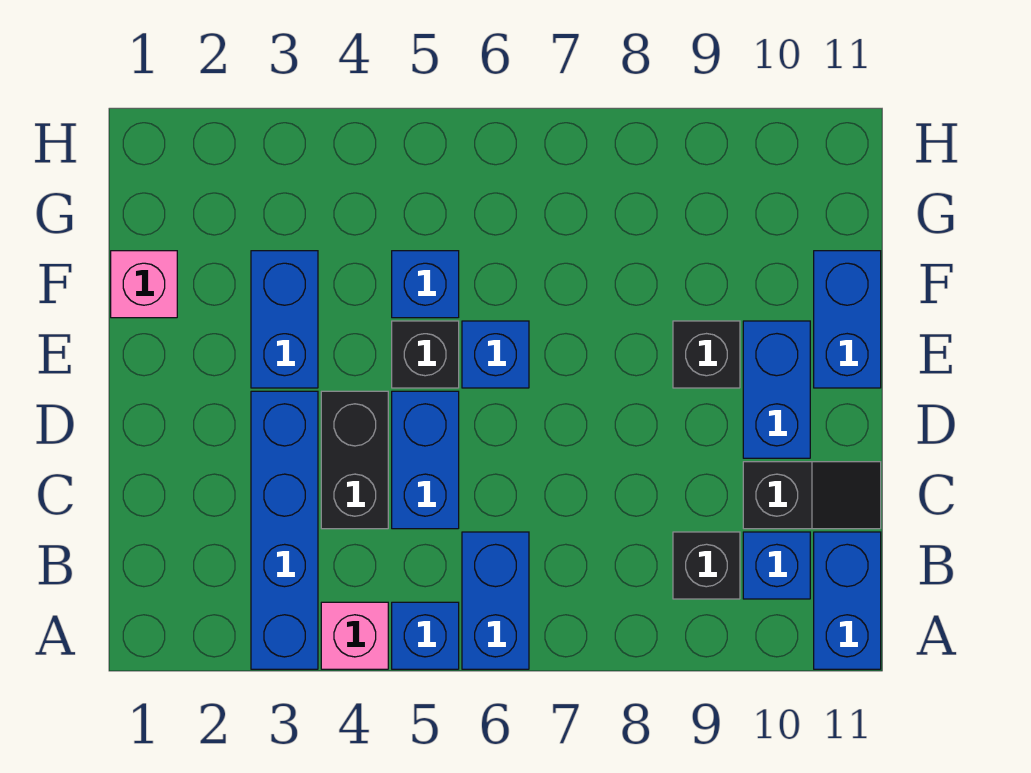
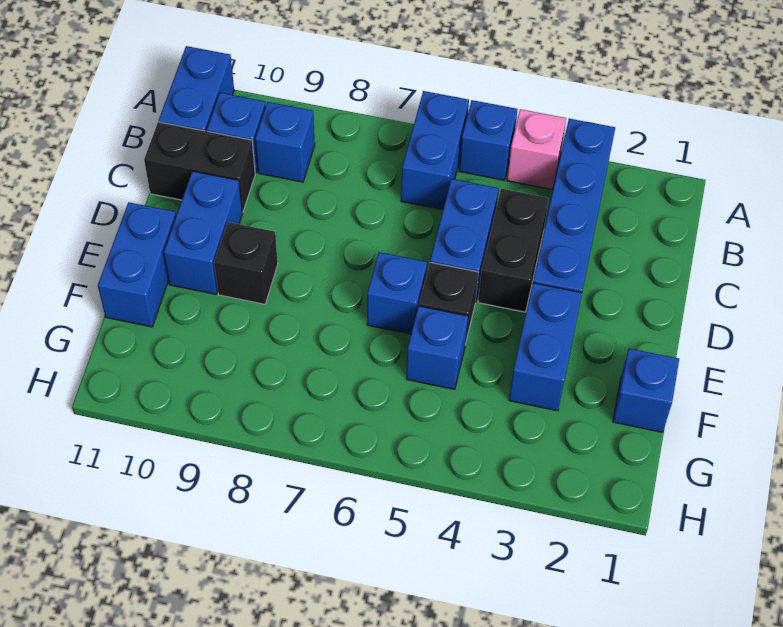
black 1x1 brick [673,532,740,599] -> blue 1x1 brick [255,102,315,182]
black 1x2 slope [743,462,881,529] -> black 1x2 brick [144,122,255,212]
pink 1x1 brick [111,251,177,318] -> blue 1x1 brick [613,349,679,432]

